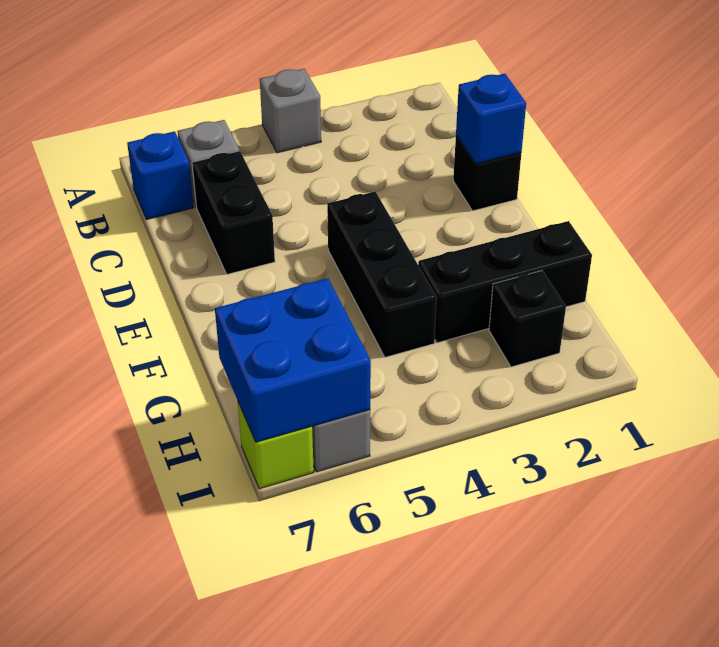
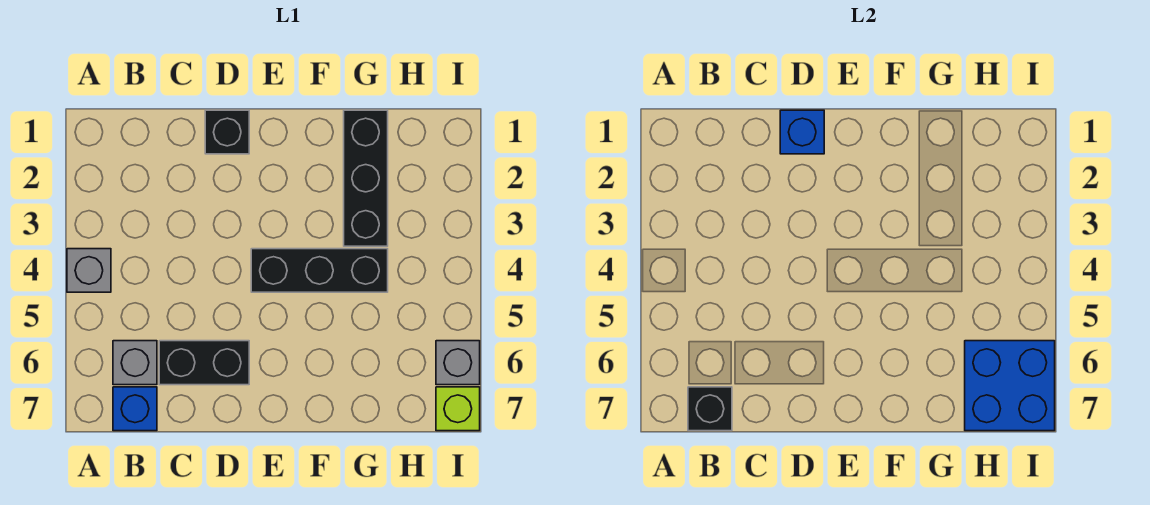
black 1x1 brick [489,271,566,367] -> black 1x1 brick moved to [688,387,732,431]

